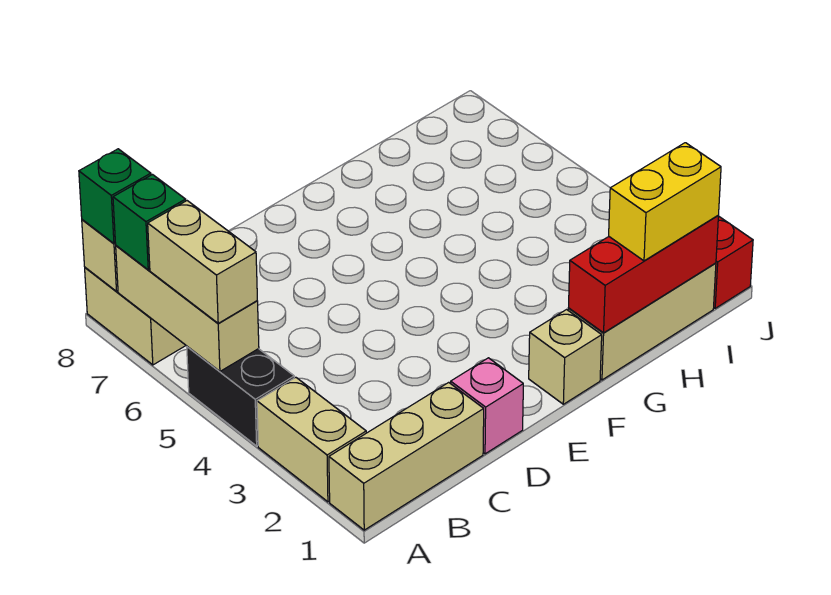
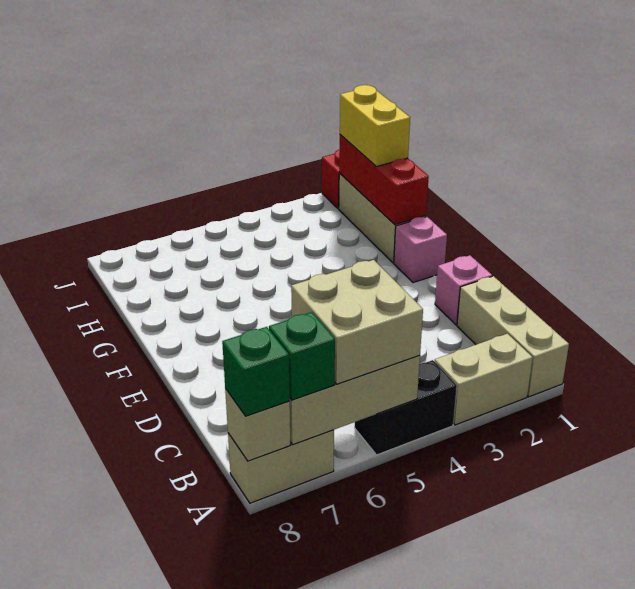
tan 1x2 brick [148,201,257,323] -> tan 2x2 brick [291,260,423,384]
tan 1x1 brick [529,310,602,404] -> pink 1x1 brick [394,217,447,283]

